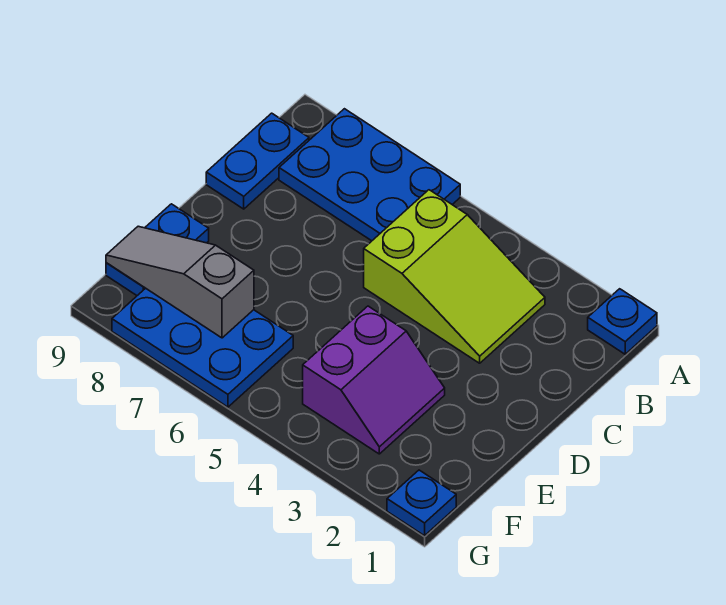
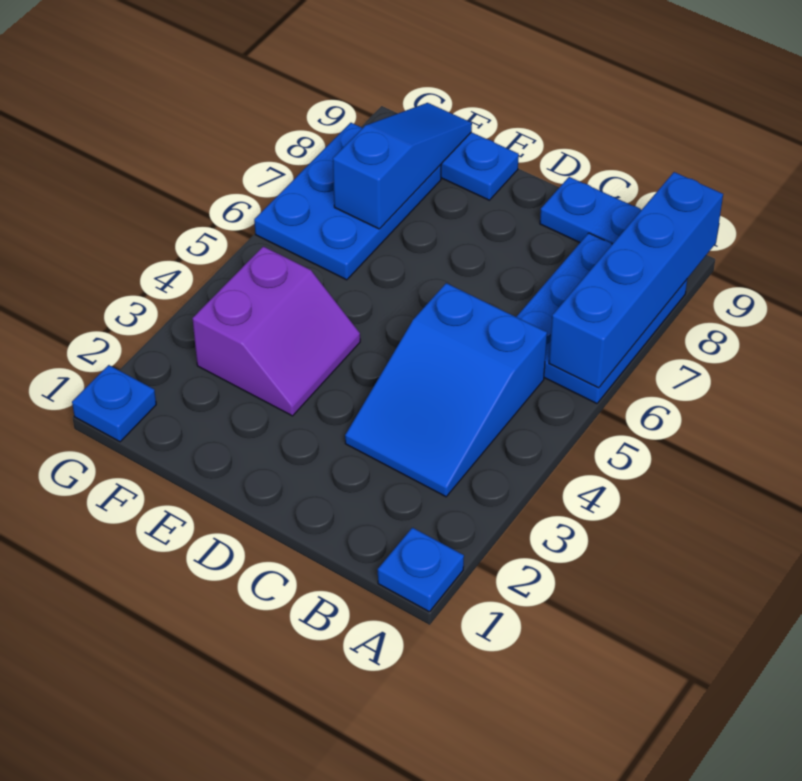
none -> blue 1x4 brick [549,172,723,388]
lime 2x3 slope [364,190,545,363] -> blue 2x3 slope [345,283,547,497]
purple 2x2 slope [303,306,445,454] -> purple 2x2 slope turned to [192,246,360,416]
grey 1x3 slope [106,226,254,338] -> blue 1x3 slope [333,103,472,229]

